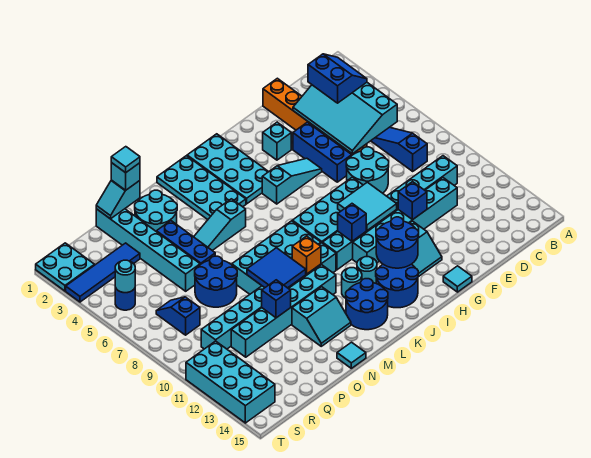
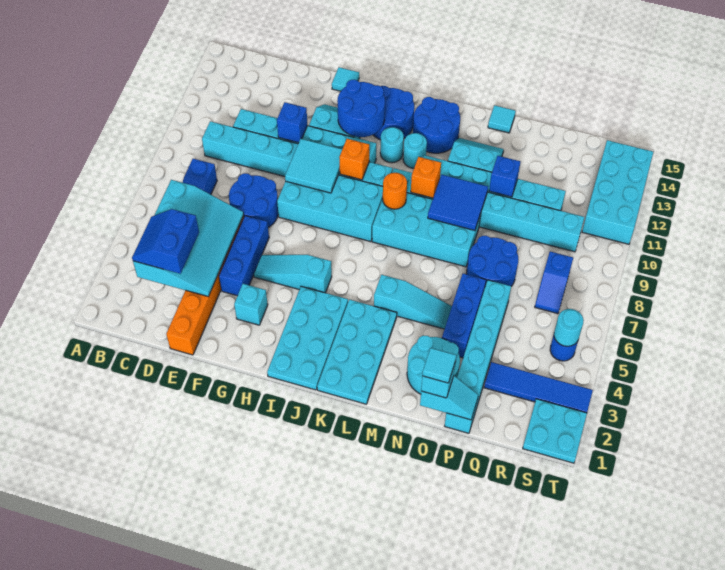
cyan 2x2 round brick [346,147,389,193] -> blue 2x2 round brick [229,173,279,228]
blue 1x1 brick [338,204,366,241] -> orange 1x1 brick [339,139,369,180]
none -> orange 1x1 round brick [383,173,407,209]

